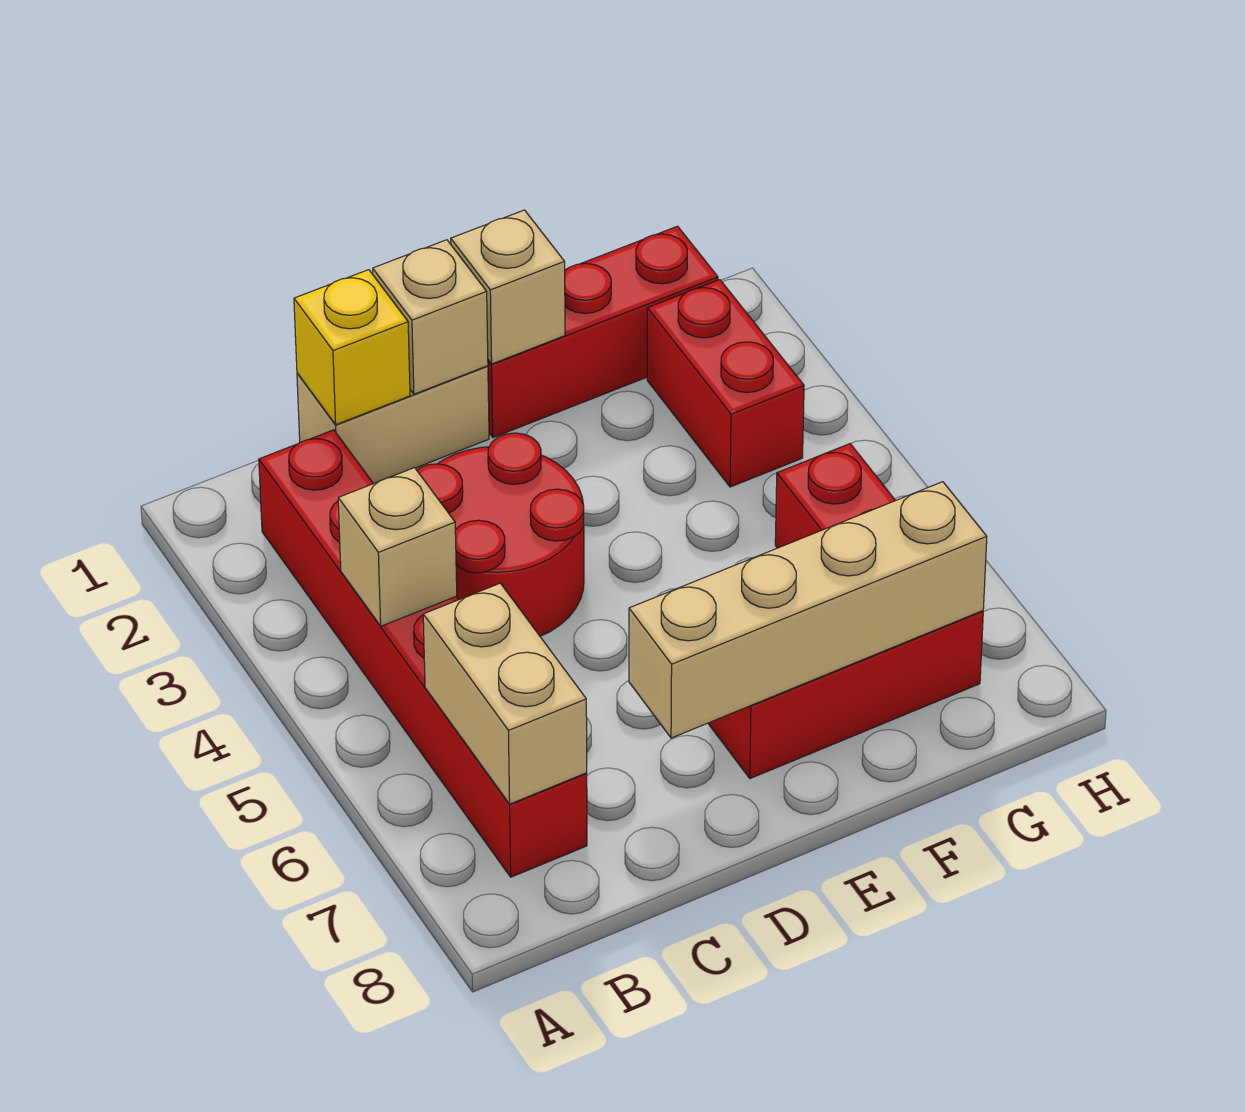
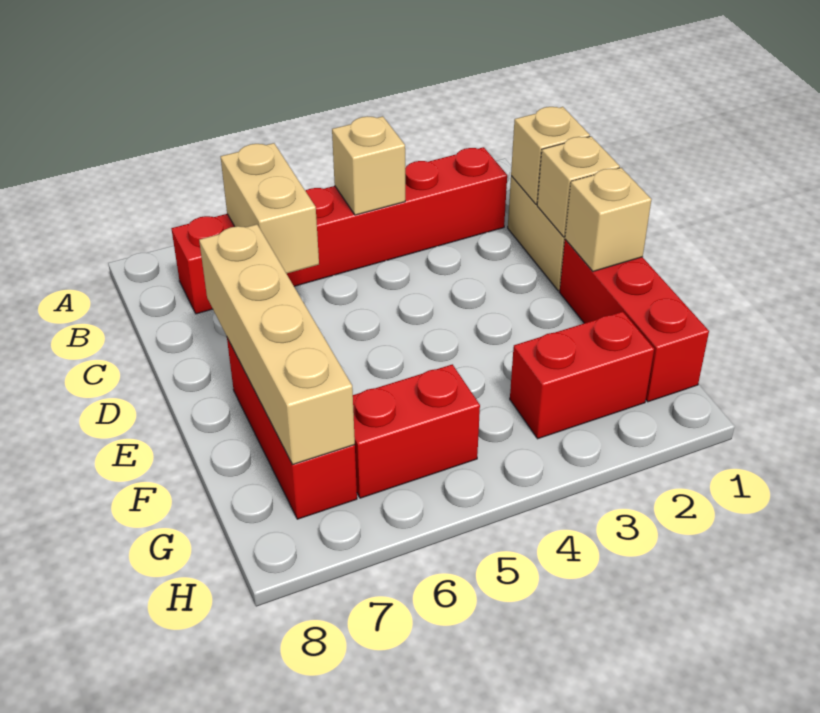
tan 1x2 brick [423,583,587,804] -> tan 1x2 brick turned to [221,143,319,274]
yellow 1x1 brick [294,270,410,425] -> tan 1x1 brick [511,107,590,204]
red 2x2 round brick [417,433,584,636] -> none

